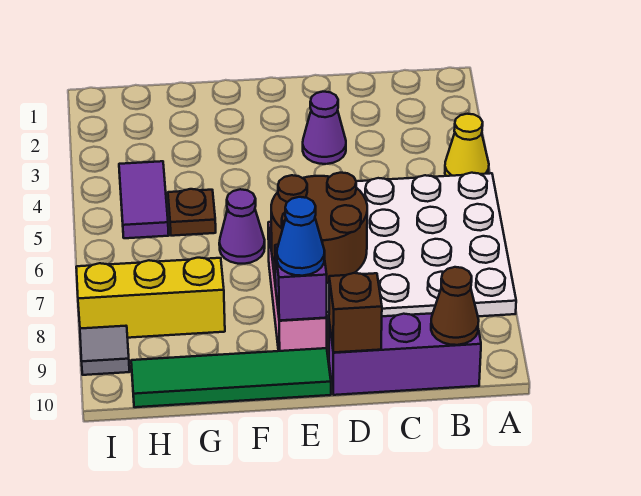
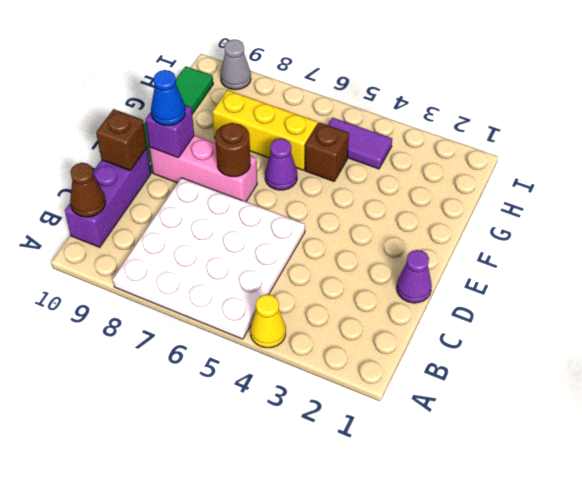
purple 1x1 cone [303,92,346,164] -> purple 1x1 cone moved to [397,250,432,303]
brown 2x2 round brick [271,173,367,283] -> brown 1x1 round brick [215,123,251,177]
brown 1x1 plate [168,189,216,236] -> brown 1x1 brick [305,122,349,181]
yellow 1x3 brick [76,258,225,338] -> yellow 1x3 brick turned to [213,90,317,170]
grey 1x1 tile [80,326,130,375] -> grey 1x1 cone [221,39,251,90]

